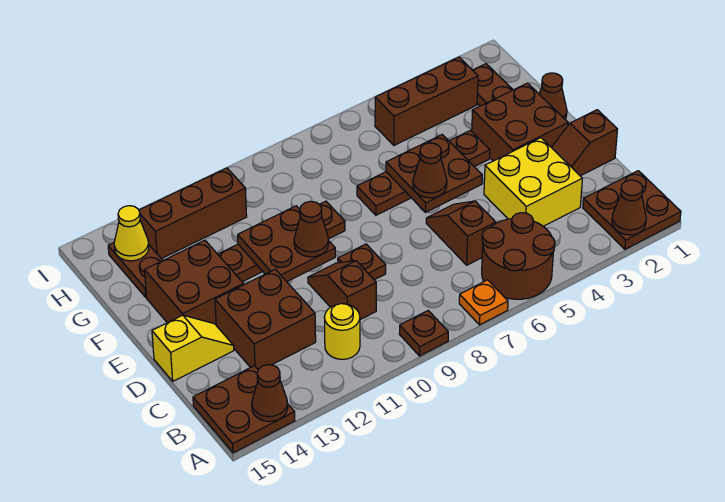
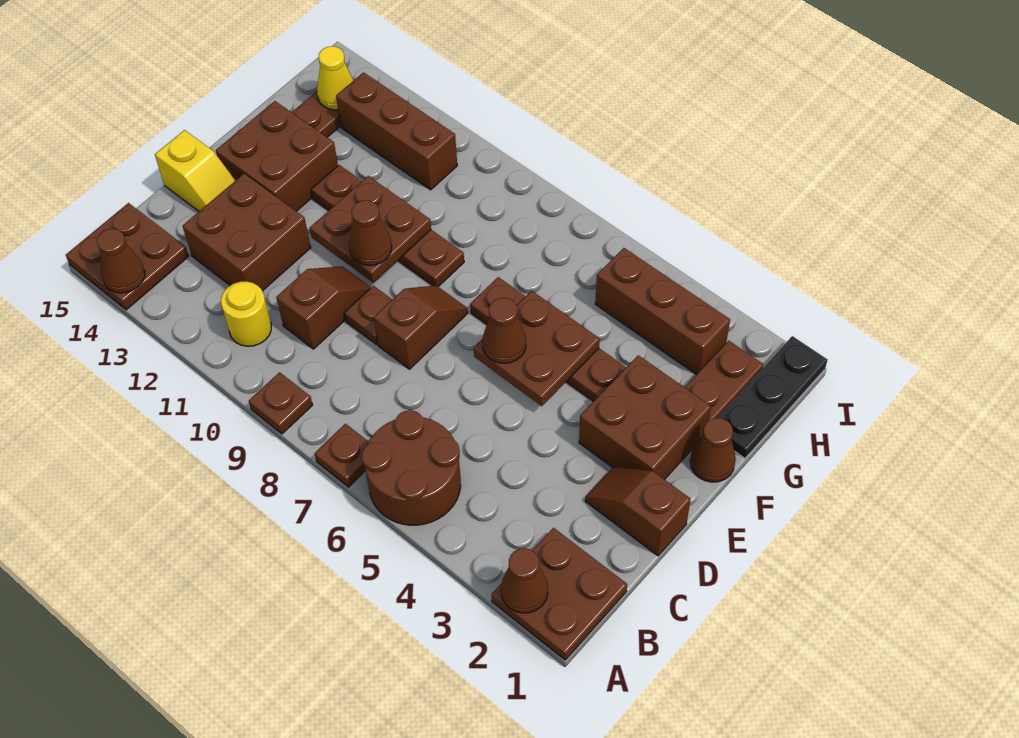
orange 1x1 plate [459,280,508,325] -> brown 1x1 plate [315,424,369,487]
yellow 2x2 brick [484,138,582,226] -> none
brown 1x2 slope [426,201,496,265] -> brown 1x2 slope moved to [374,286,468,369]
none -> black 1x3 plate [718,336,828,458]

